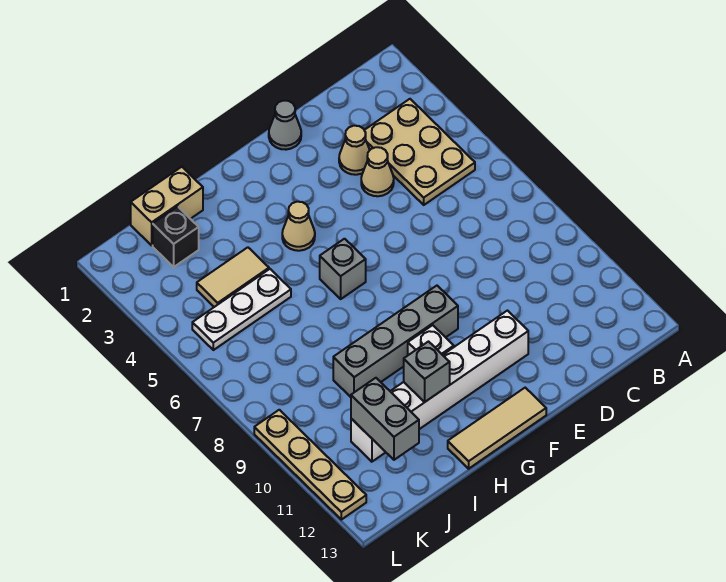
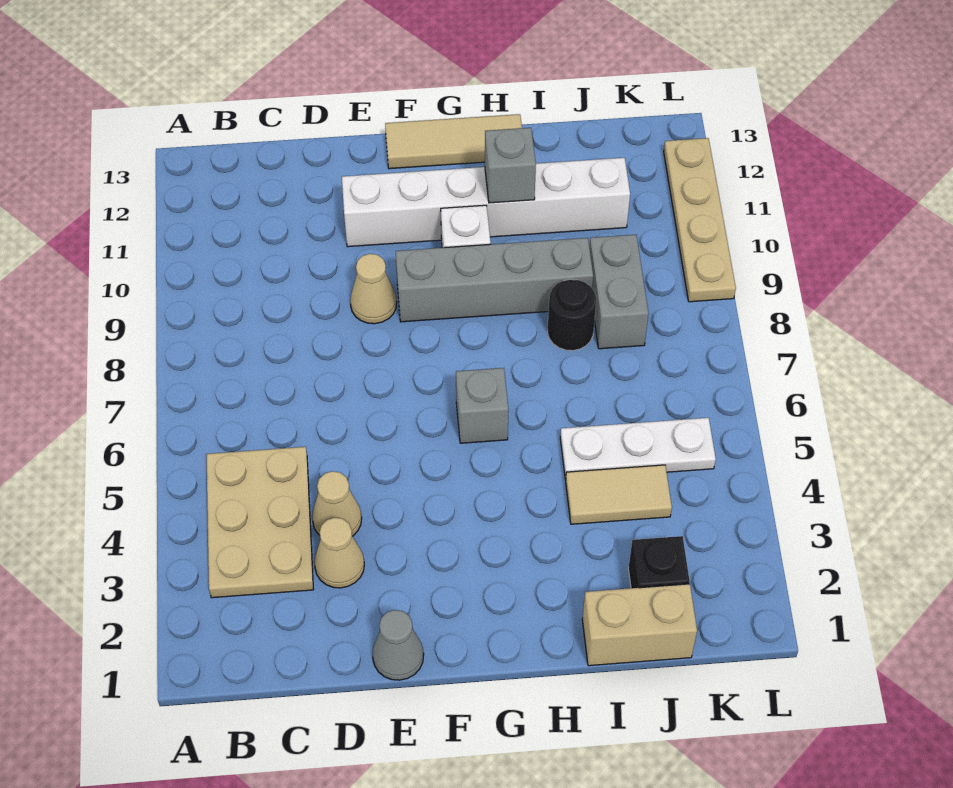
tan 1x1 cone [282,202,315,251] -> tan 1x1 cone moved to [350,254,397,324]
none -> black 1x1 round brick [547,279,596,351]
grey 1x2 brick [351,378,419,460] -> grey 1x2 brick moved to [590,235,649,349]

